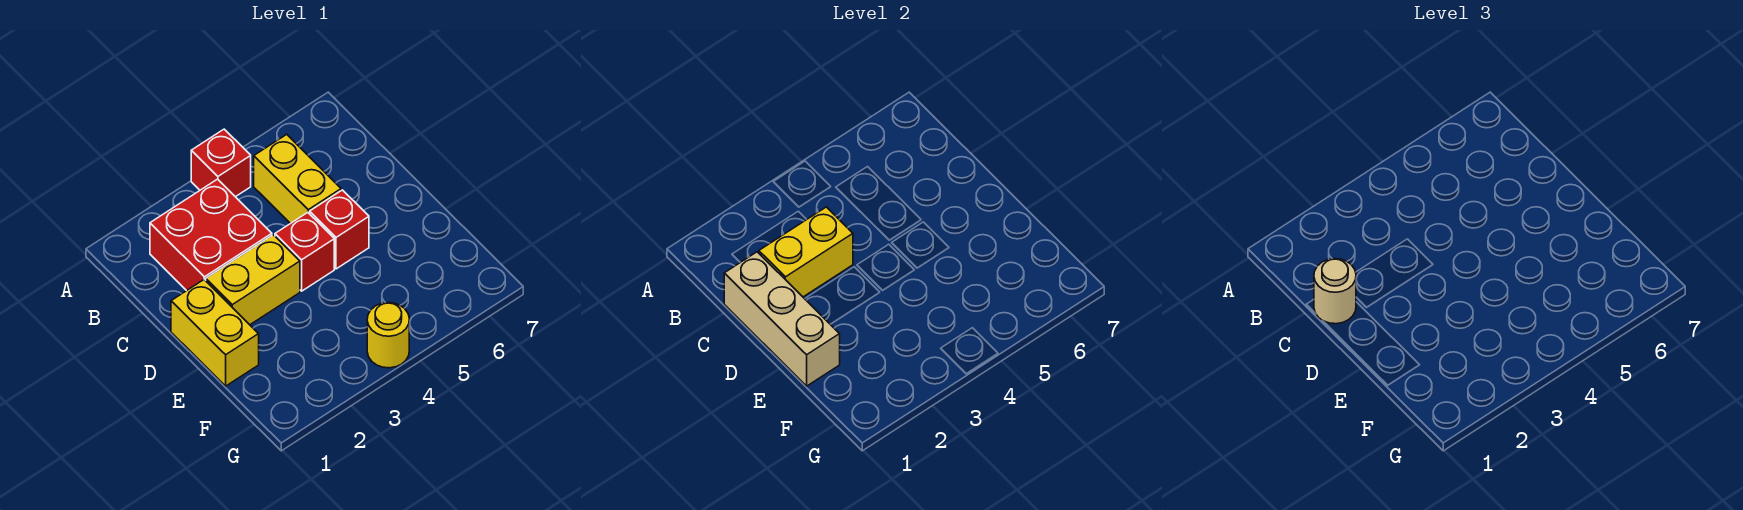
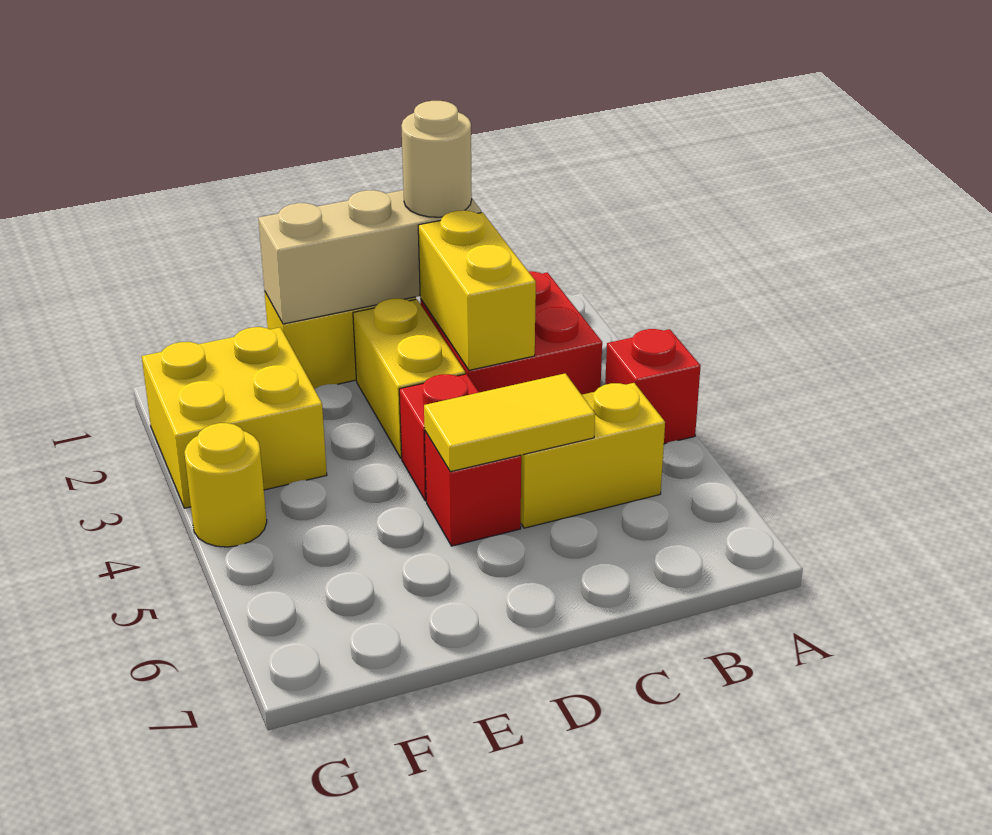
none -> yellow 1x2 tile [424,373,595,472]
none -> yellow 2x2 brick [142,327,327,508]

